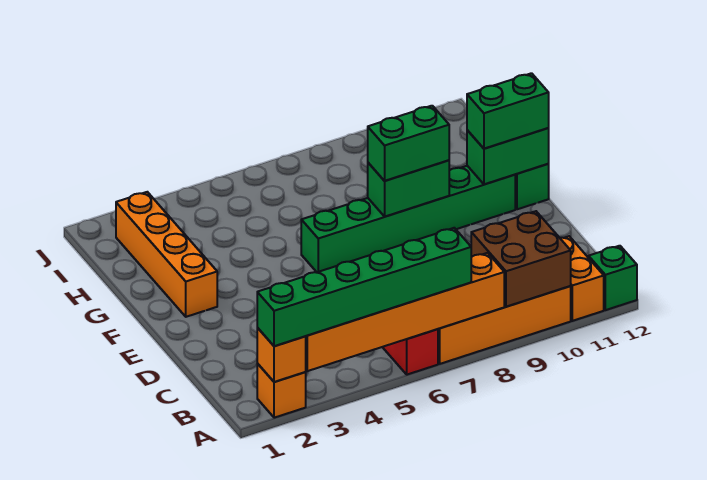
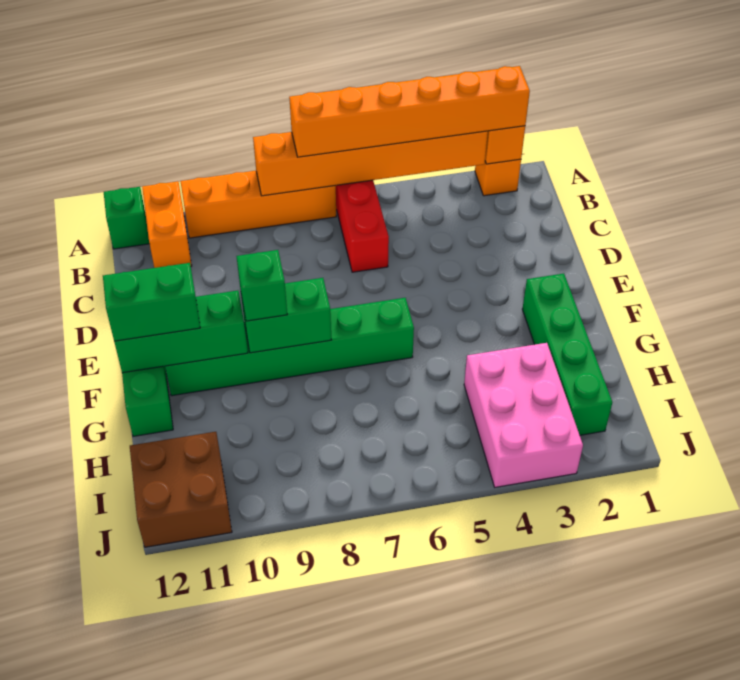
green 1x6 brick [257,228,471,346] -> orange 1x6 brick [289,66,530,157]
brown 2x2 brick [471,211,571,307] -> brown 2x2 brick moved to [130,432,232,547]
orange 1x4 brick [116,192,217,317] -> green 1x4 brick [522,274,612,435]
green 1x2 brick [368,106,449,181] -> green 1x1 brick [236,250,287,321]
green 1x2 brick [467,128,549,184] -> green 1x3 brick [114,291,248,373]
none -> pink 2x3 brick [464,343,583,487]

